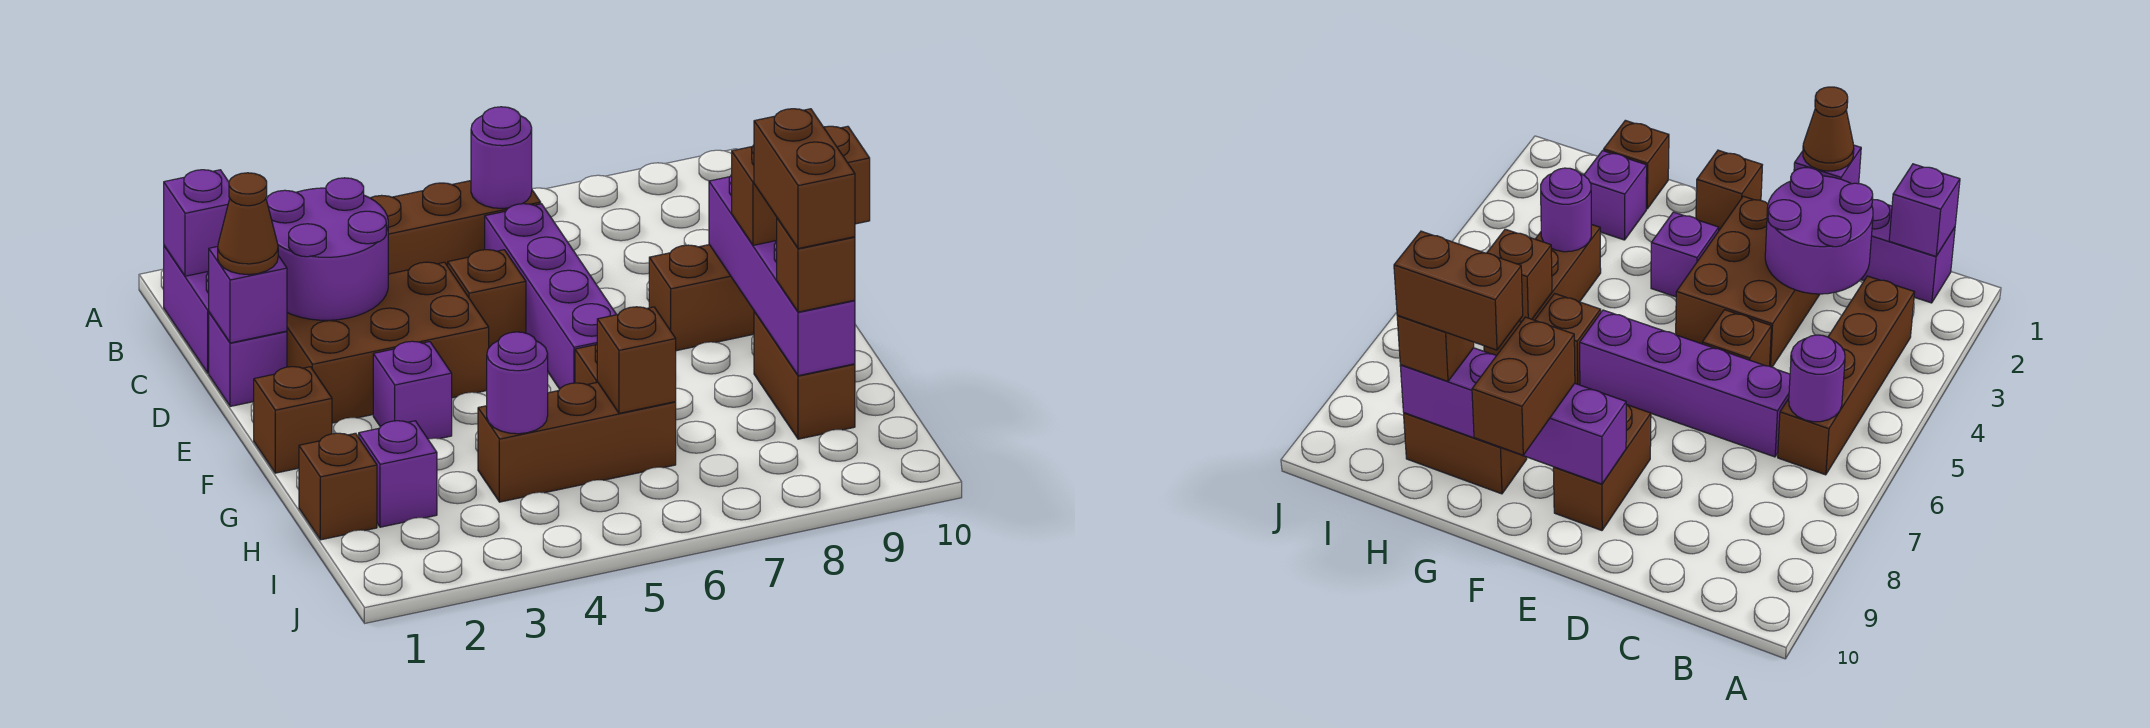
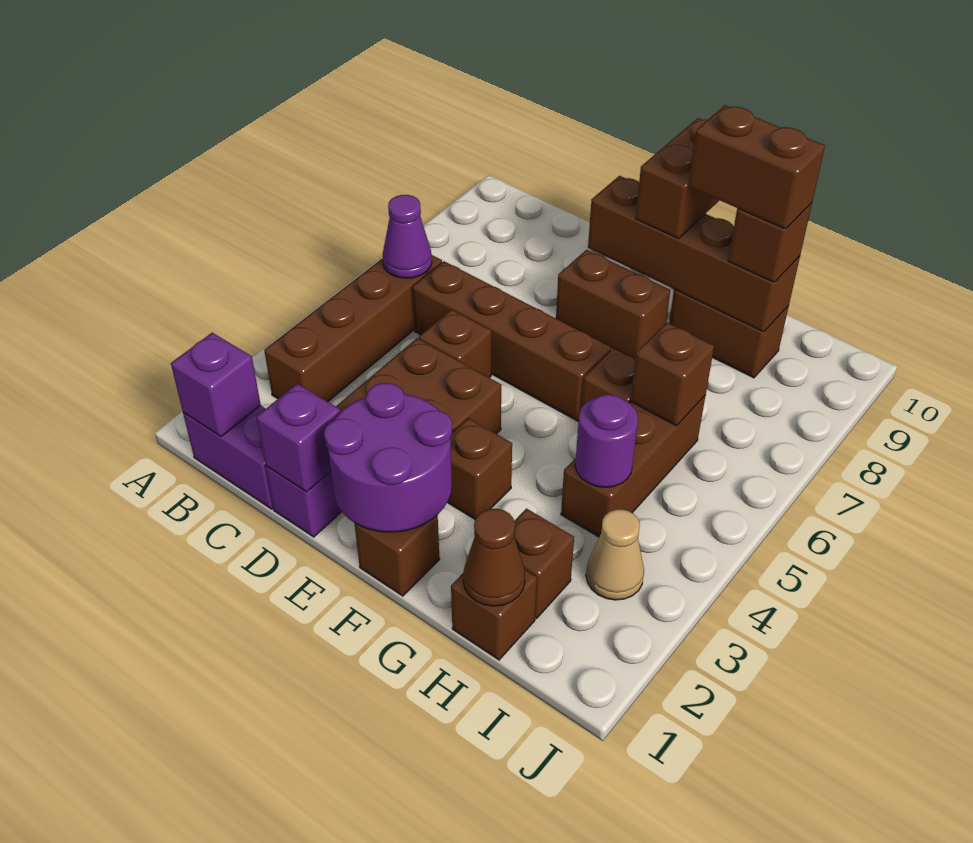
purple 1x1 round brick [471,107,532,209] -> purple 1x1 cone [383,195,432,278]
purple 2x2 round brick [266,178,388,320] -> purple 2x2 round brick moved to [324,383,452,532]
purple 1x4 brick [485,204,617,389] -> brown 1x4 brick [412,261,611,421]
brown 1x1 cone [218,173,278,275] -> brown 1x1 cone moved to [463,509,525,606]
brown 1x2 brick [649,245,754,351] -> brown 1x2 brick turned to [556,250,670,359]
purple 1x4 brick [709,175,855,376] -> brown 1x4 brick [588,176,800,332]
purple 1x1 brick [373,341,452,439] -> brown 1x1 brick [447,418,512,519]
purple 1x1 brick [359,421,437,527] -> brown 1x1 brick [514,509,574,618]
none -> tan 1x1 cone [586,510,644,600]

